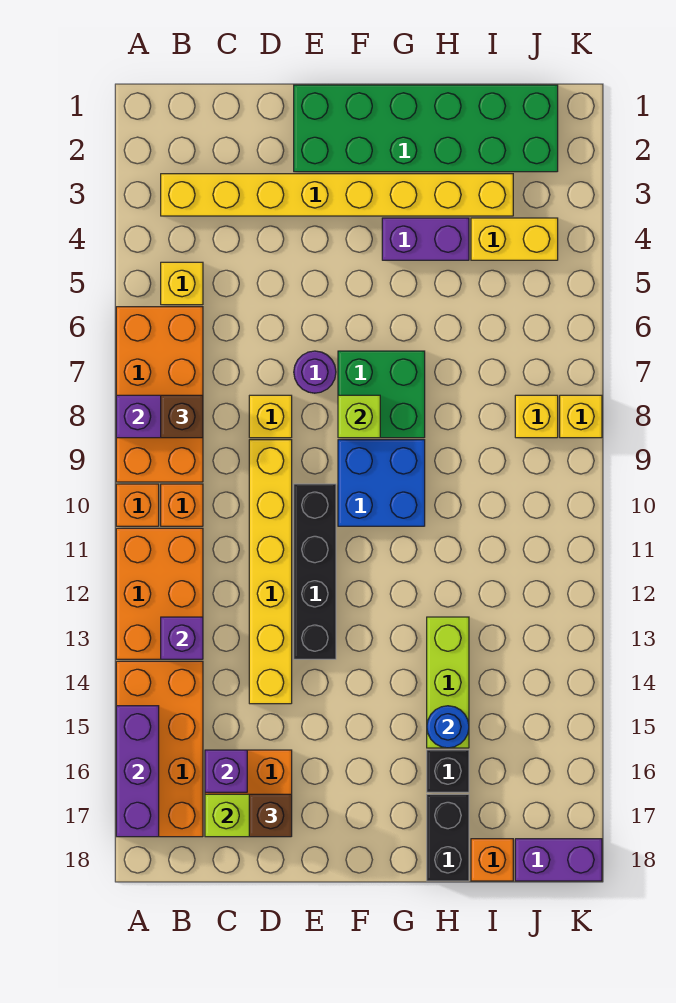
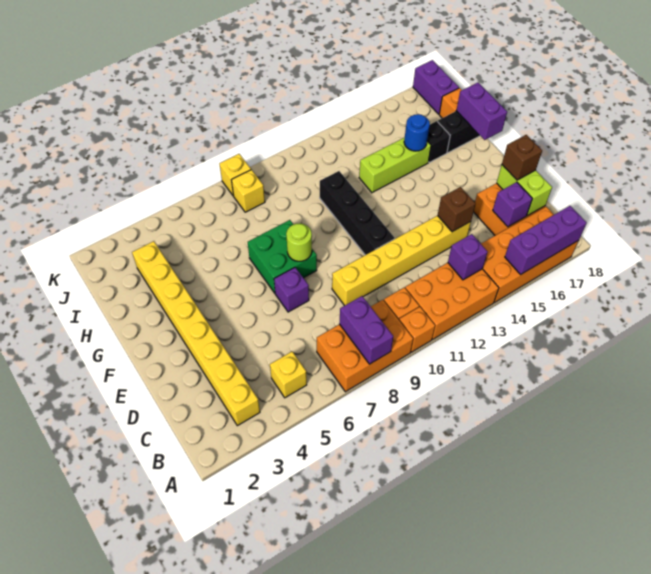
orange 2x4 brick [116,307,203,482] -> orange 2x3 brick [317,300,413,392]
brown 1x1 brick [161,395,203,438] -> brown 1x1 brick moved to [438,187,476,232]
yellow 1x1 brick [249,395,292,438] -> none
green 2x6 brick [294,85,558,172] -> none
purple 1x1 round brick [294,351,336,393] -> purple 1x1 brick [274,268,309,312]
black 1x4 brick [294,484,336,659] -> black 1x4 brick turned to [320,171,395,255]
lime 1x1 brick [338,395,380,438] -> lime 1x1 round brick [286,223,312,261]
blue 2x2 brick [338,440,425,526] -> none
purple 1x2 brick [382,218,469,260] -> purple 1x2 brick moved to [456,83,507,140]
yellow 1x2 brick [471,218,558,260] -> none

